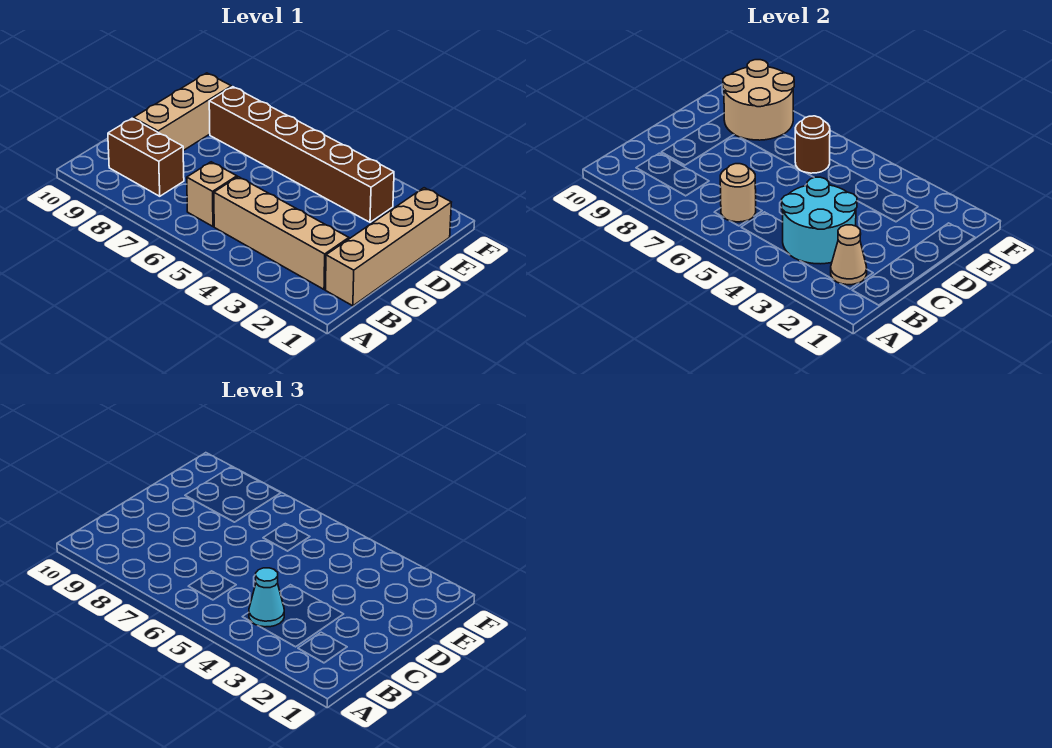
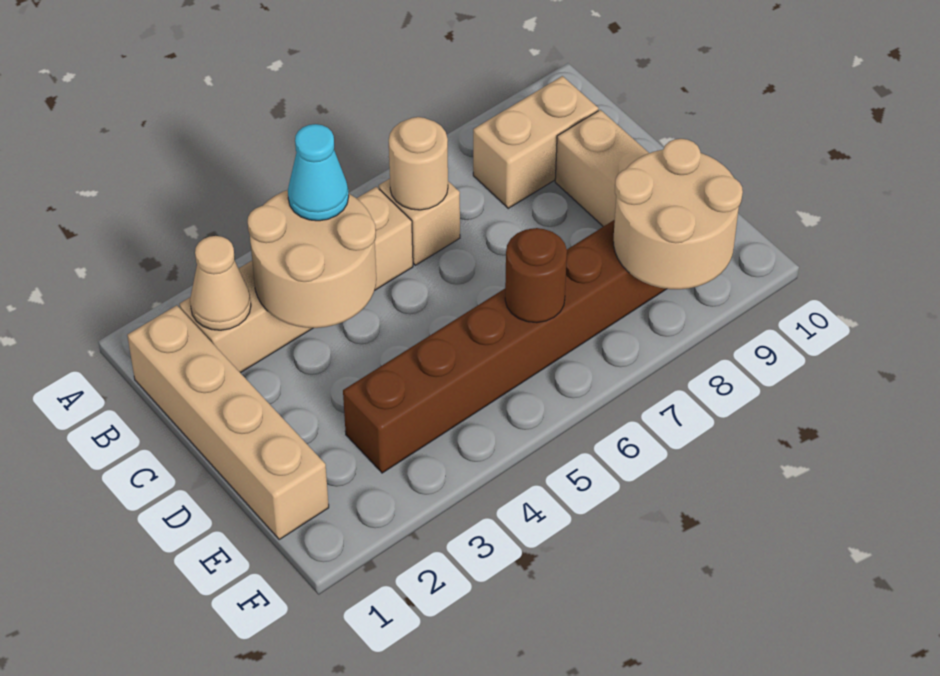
cyan 2x2 round brick [782,177,857,264] -> tan 2x2 round brick [248,190,376,328]
brown 1x2 brick [108,118,184,196] -> tan 1x2 brick [473,76,599,208]

